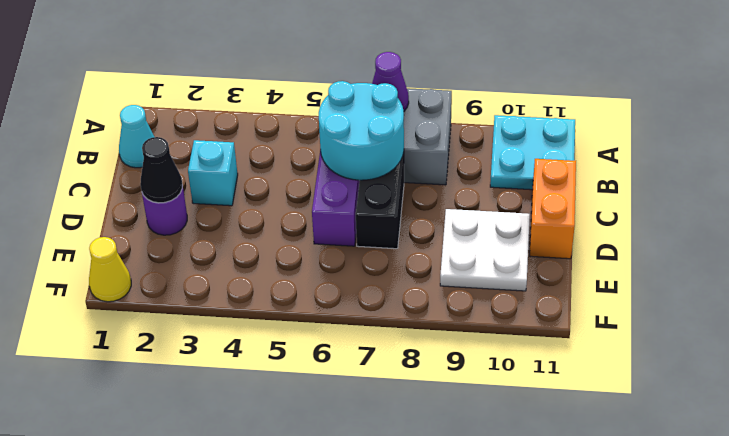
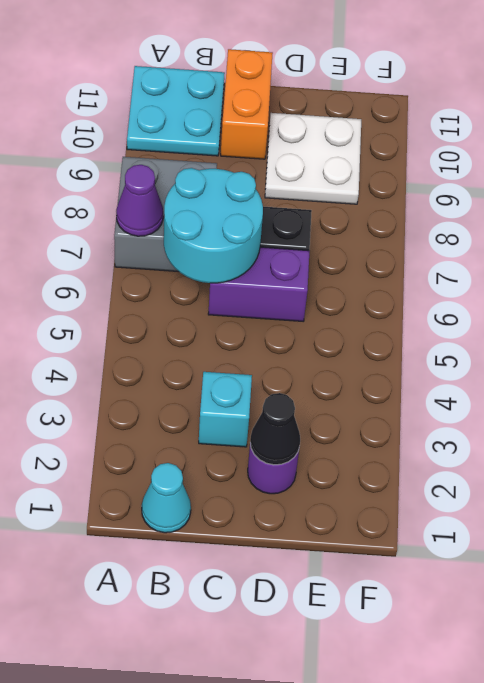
orange 1x2 brick [530,159,576,259] -> orange 1x2 brick turned to [221,49,273,159]
yellow 1x1 cone [89,237,131,302] -> none

